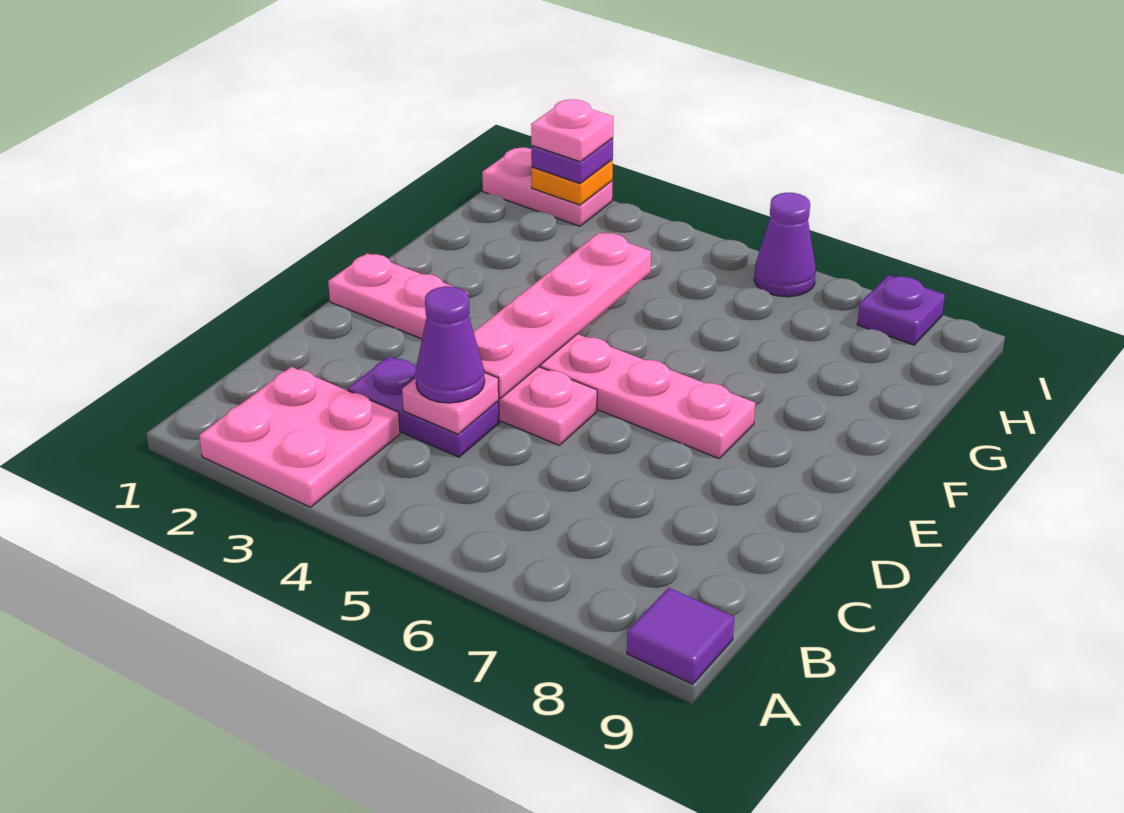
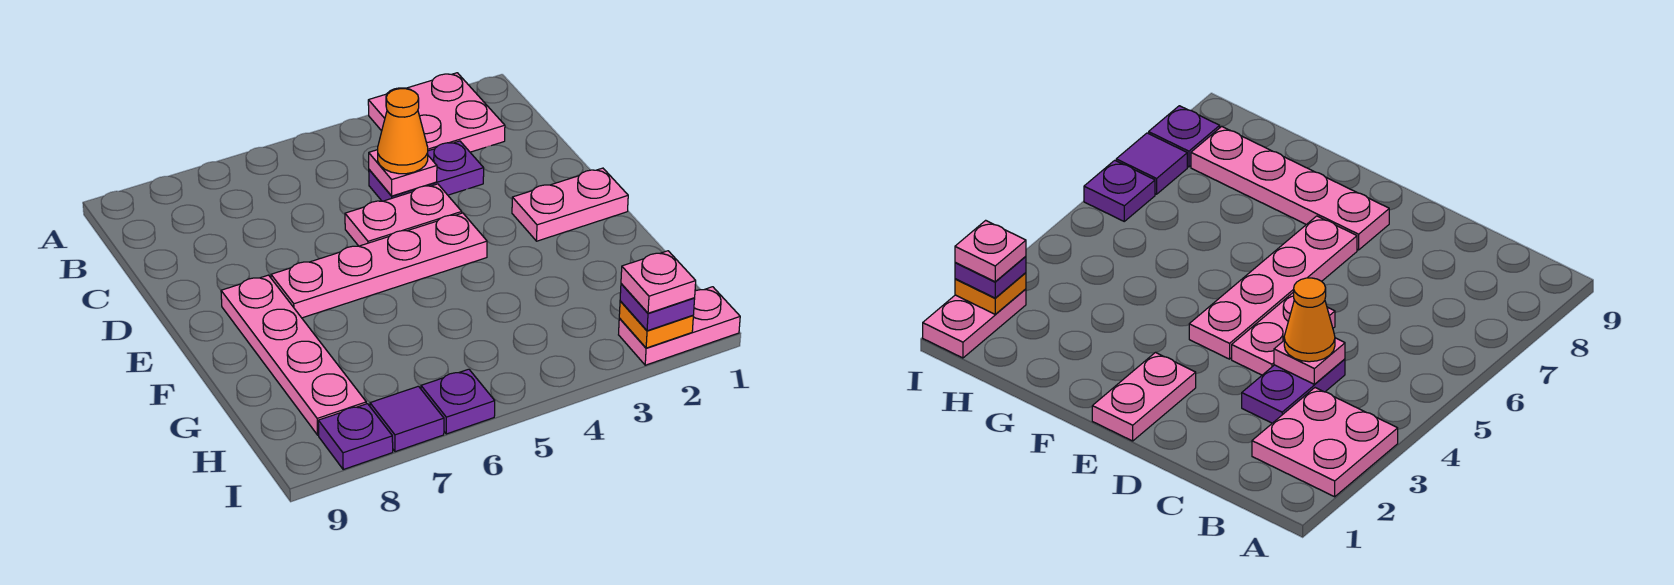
purple 1x1 tile [627,588,734,684] -> purple 1x1 tile moved to [370,386,444,452]
purple 1x1 cone [415,286,485,403] -> orange 1x1 cone [378,89,428,174]
pink 1x4 plate [474,233,651,399] -> pink 1x4 plate moved to [221,275,366,435]
purple 1x1 cone [754,193,816,297] -> purple 1x1 plate [421,369,495,434]

